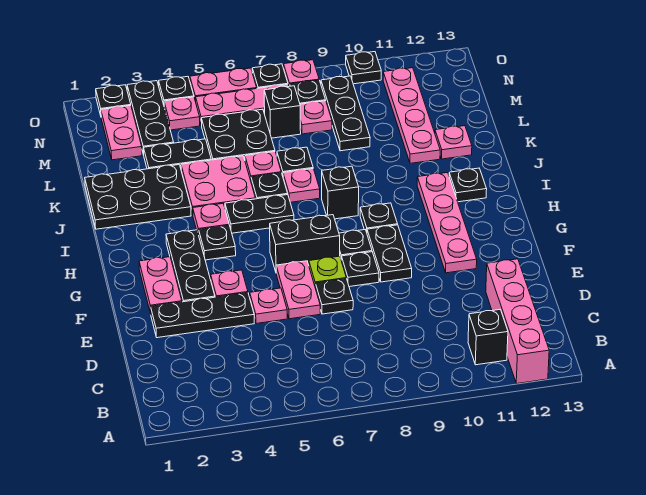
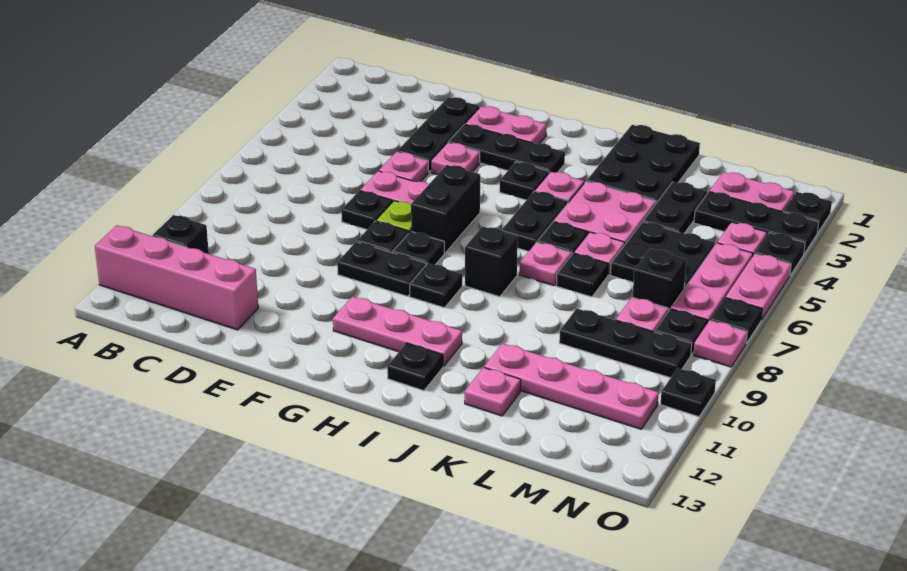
pink 1x4 plate [417,173,477,273] -> pink 1x3 plate [333,296,462,366]

